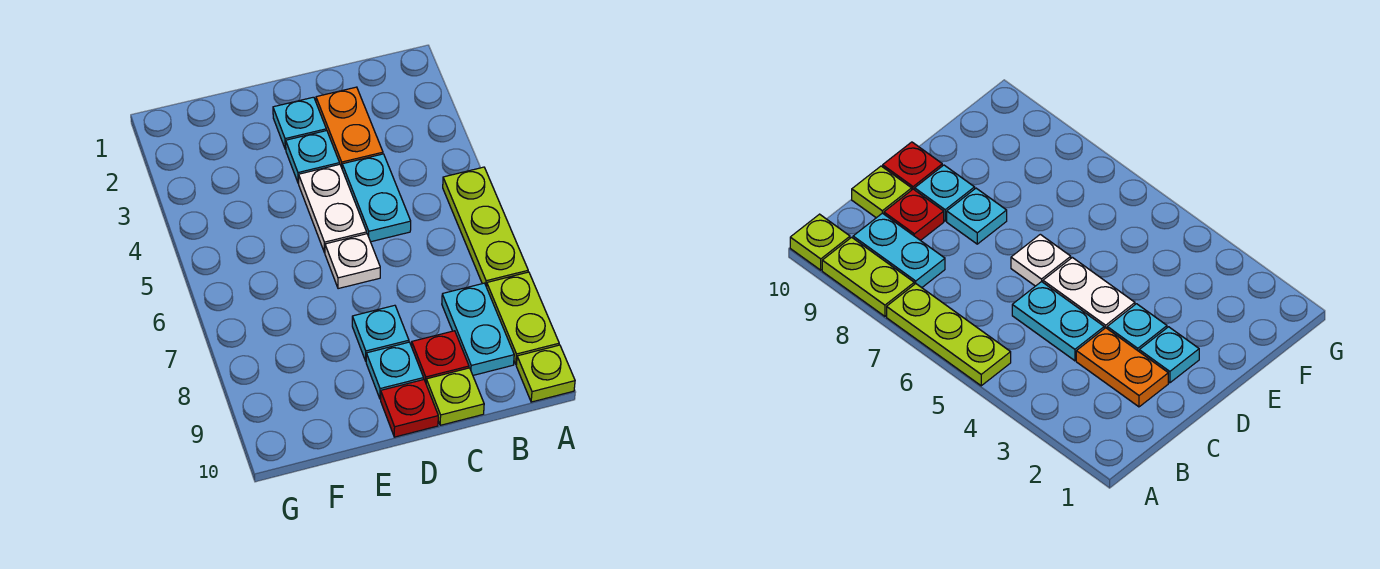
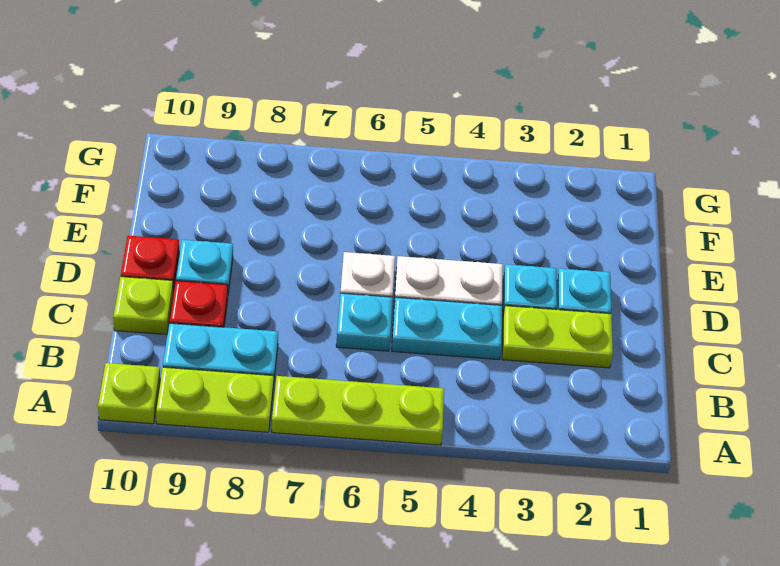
orange 1x2 plate [316,87,383,167] -> lime 1x2 plate [502,306,613,368]
cyan 1x1 plate [352,305,409,361] -> cyan 1x1 plate moved to [336,293,393,351]

